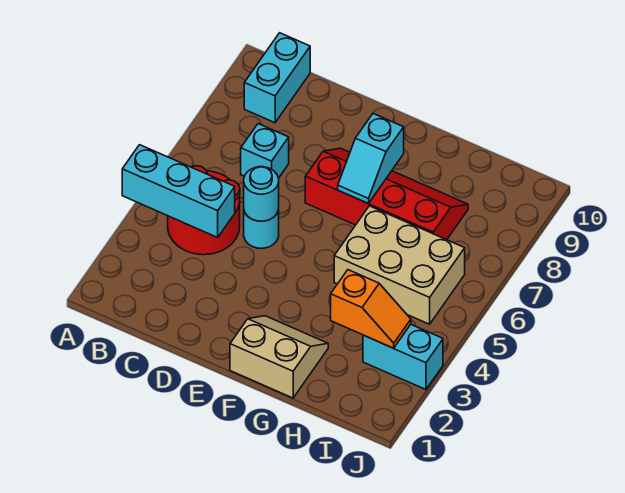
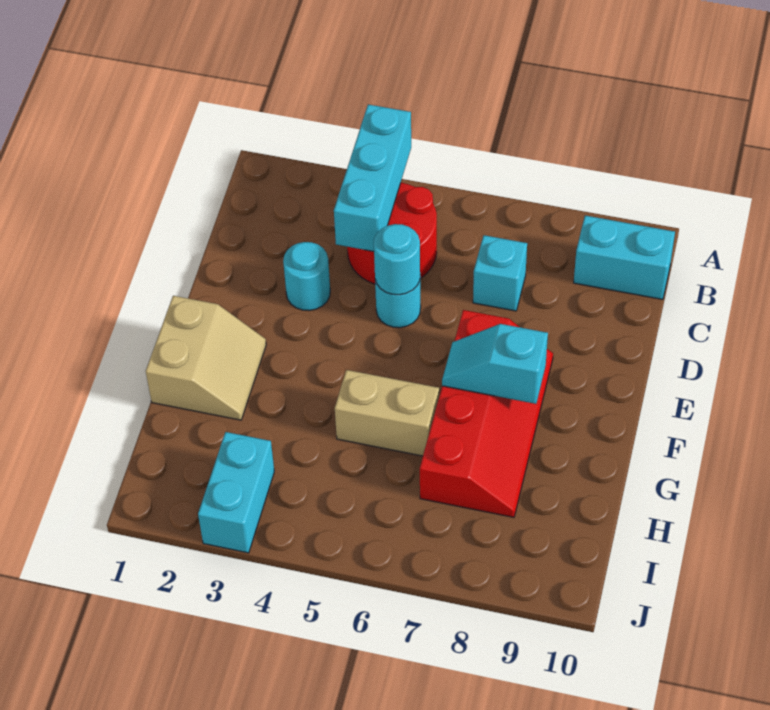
none -> cyan 1x1 round brick [283,242,330,311]
tan 2x3 brick [334,206,465,324] -> tan 1x2 brick [335,370,439,456]
orange 1x2 slope [331,270,411,348] -> none

